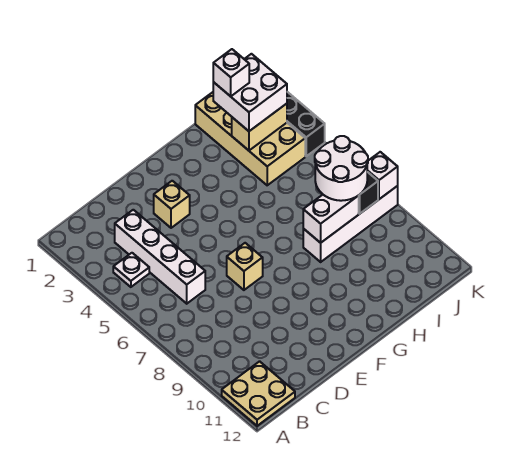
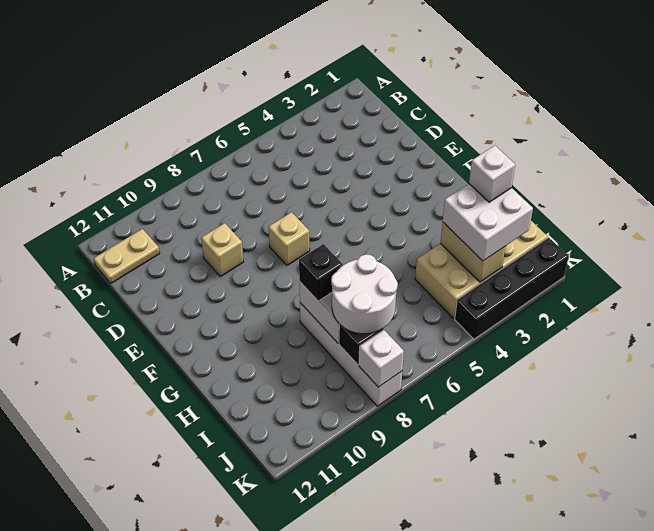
tan 2x2 plate [222,361,295,426] -> tan 1x2 plate [94,229,160,283]
white 1x1 plate [113,253,149,287] -> none
white 1x4 brick [115,210,205,304] -> none
tan 1x1 brick [154,181,190,228] -> tan 1x1 brick moved to [201,223,243,276]
none -> black 1x1 brick [299,244,343,301]

